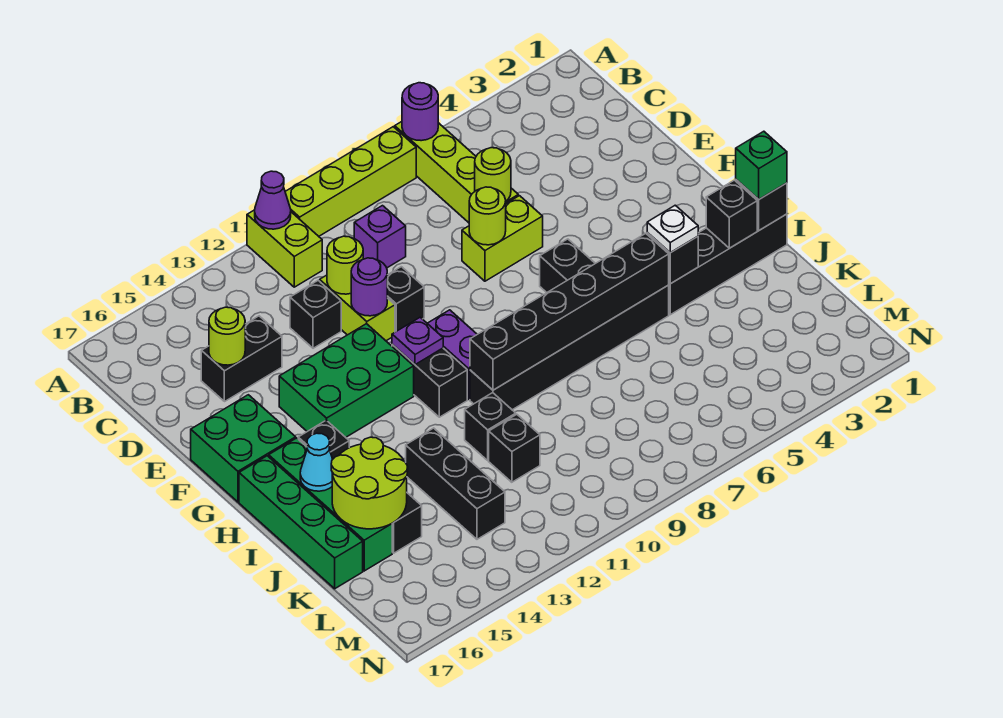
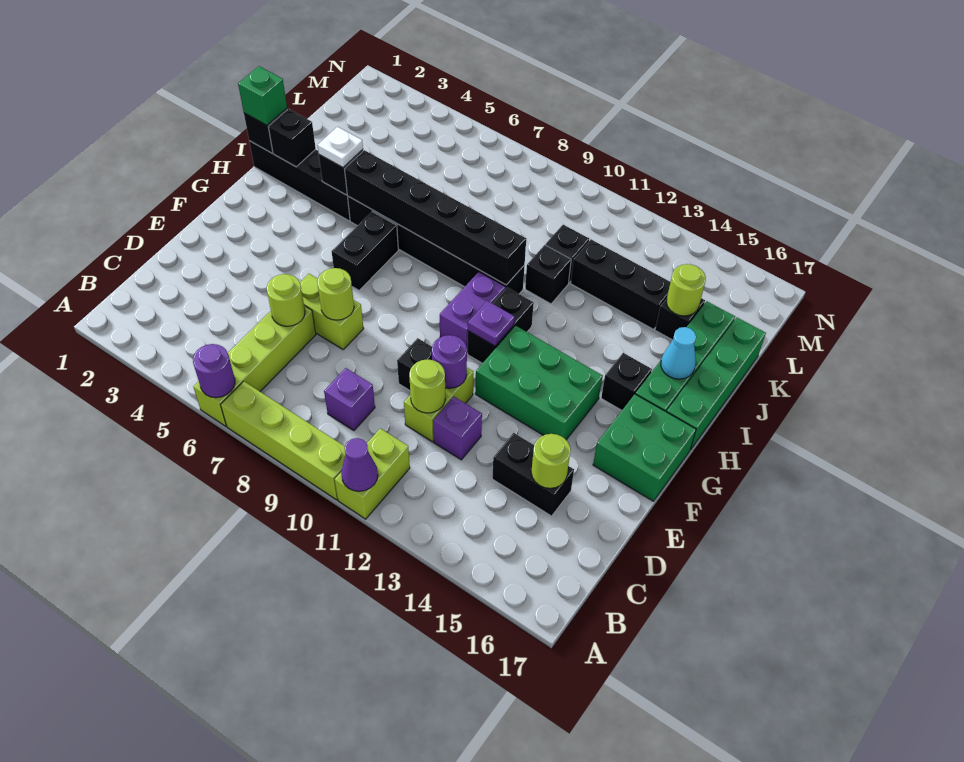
black 1x1 brick [290,281,341,348] -> purple 1x1 brick [433,397,482,460]
black 1x3 brick [406,428,505,539] -> black 1x3 brick turned to [571,239,670,329]
lime 2x2 round brick [331,437,408,529] -> lime 1x1 round brick [666,264,706,316]

